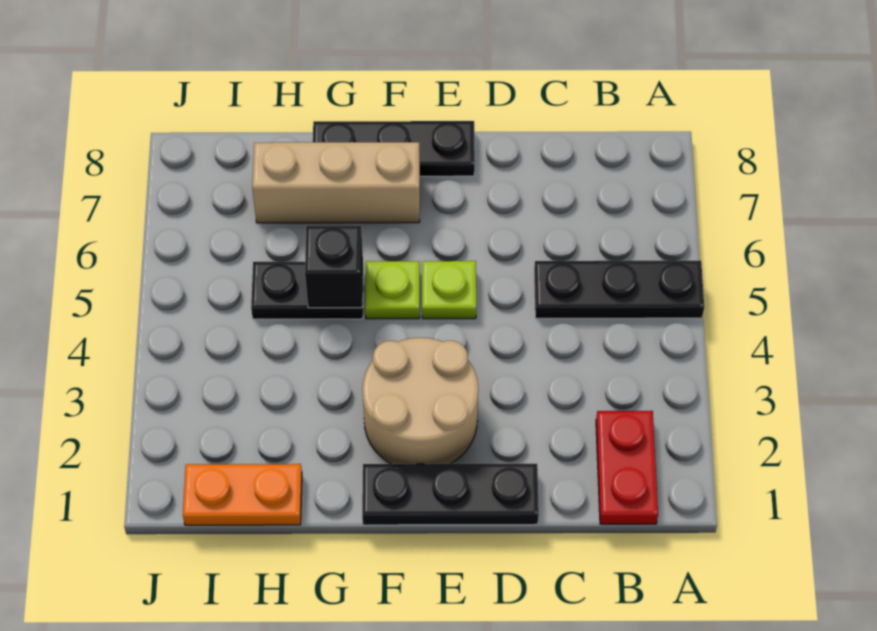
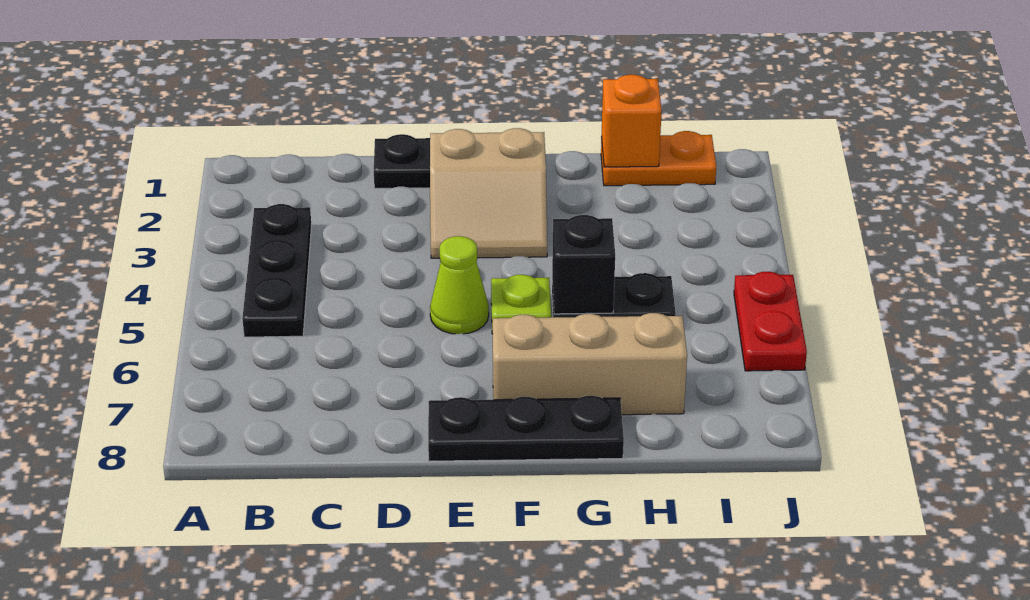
black 1x3 plate [534,261,704,318] -> black 1x3 plate turned to [242,204,311,337]
red 1x2 plate [596,411,658,524] -> red 1x2 plate moved to [734,272,807,371]
tan 2x2 round brick [362,338,478,464] -> tan 2x2 slope [430,128,547,258]
lime 1x1 plate [422,261,476,319] -> lime 1x1 cone [430,236,489,334]
none -> orange 1x1 brick [602,75,662,167]

